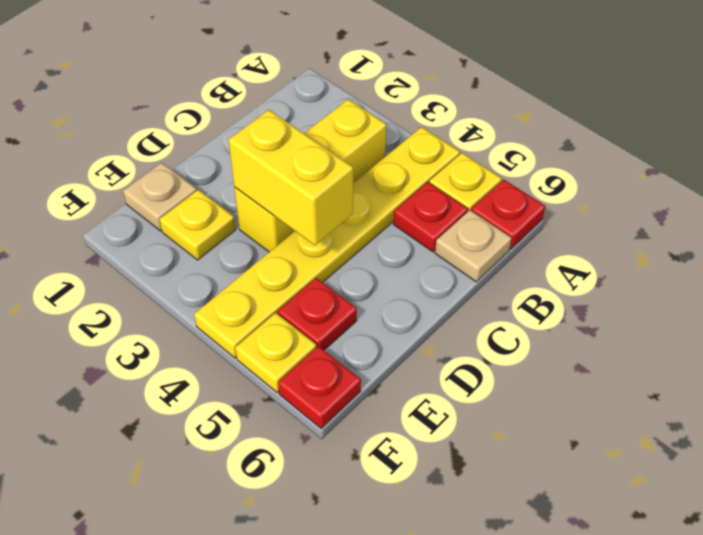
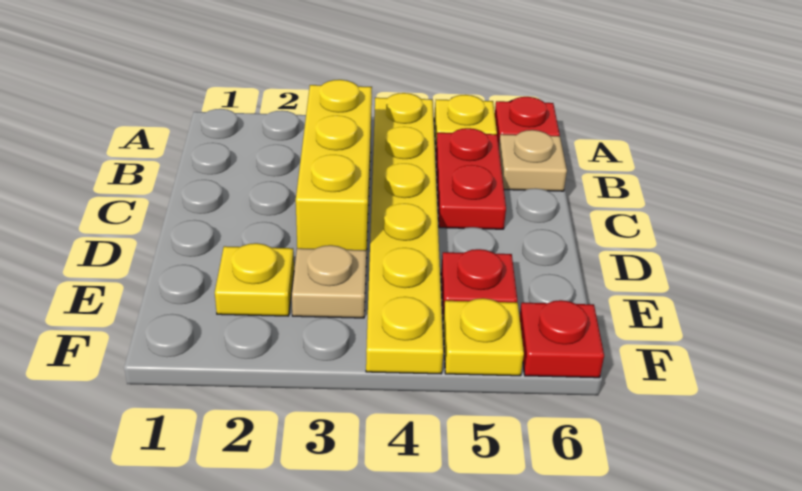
red 1x1 plate [393,182,468,252] -> red 1x2 plate [436,128,506,229]
yellow 1x2 brick [229,110,353,245] -> none
tan 1x1 plate [123,163,197,231] -> tan 1x1 plate moved to [292,245,366,318]

